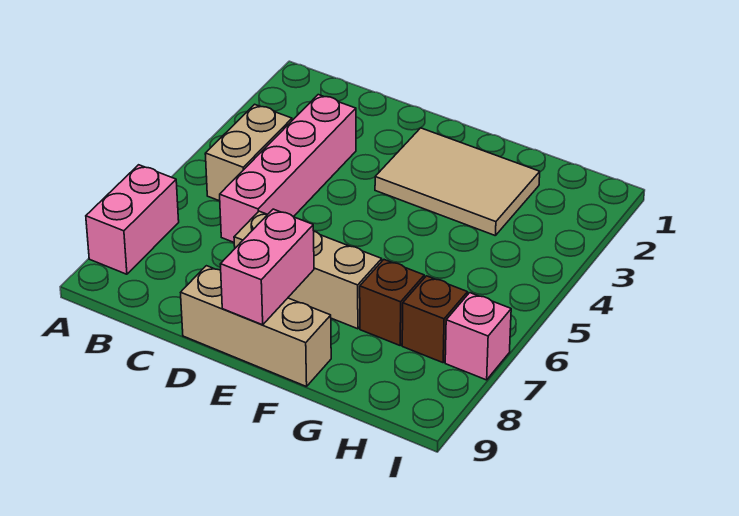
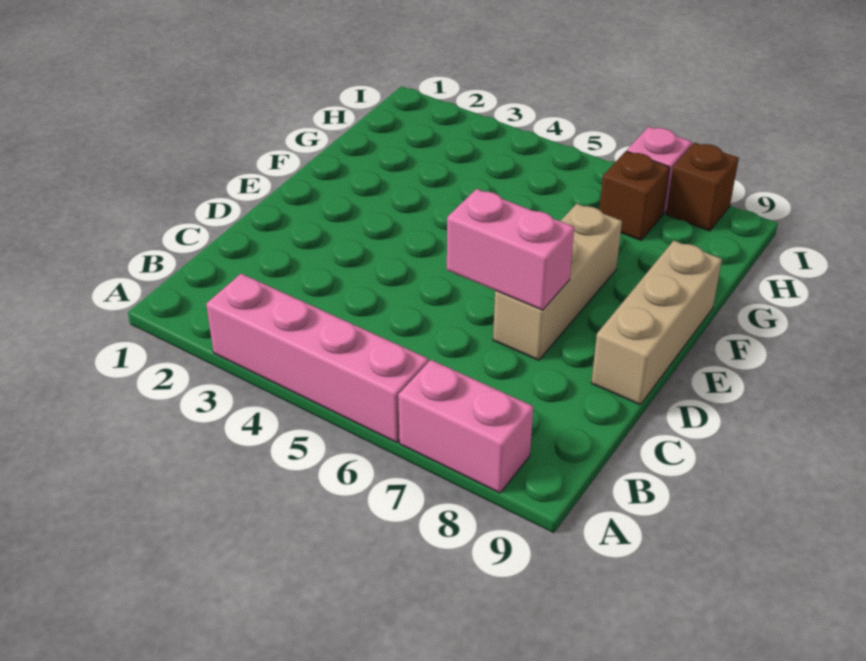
tan 1x2 brick [205,104,292,201] -> none
pink 1x4 brick [220,95,356,242] -> pink 1x4 brick moved to [206,274,428,443]
tan 2x3 tile [375,128,540,235] -> none
pink 1x2 brick [220,209,314,325] -> pink 1x2 brick moved to [447,189,574,310]
brown 1x1 brick [360,260,424,345] -> brown 1x1 brick moved to [666,142,739,231]

